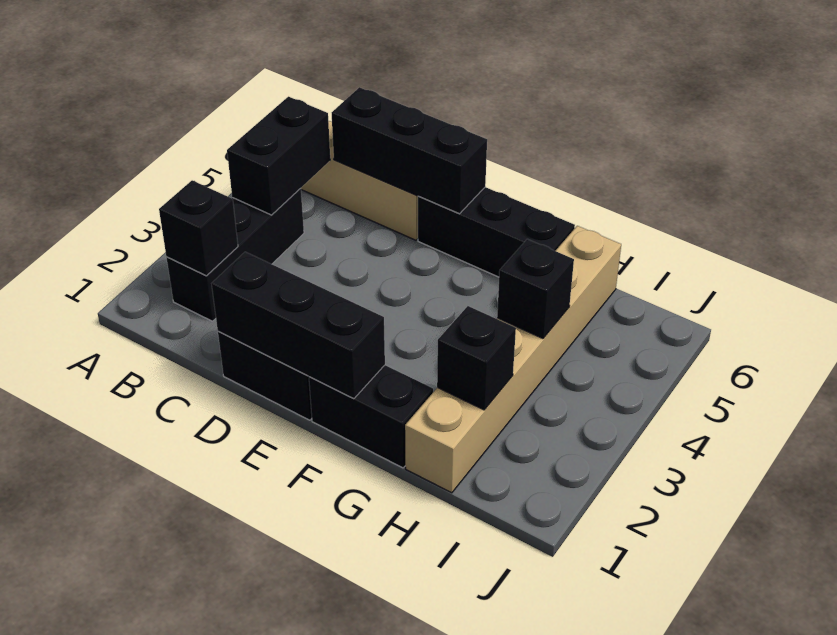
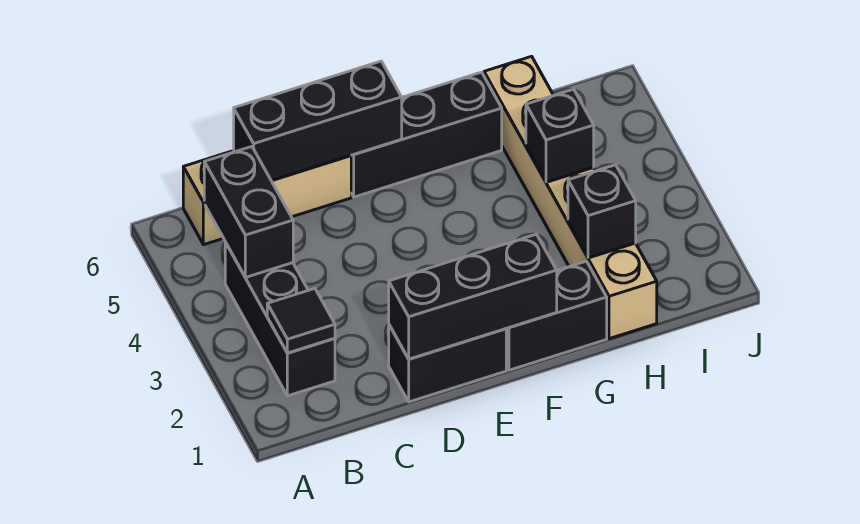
black 1x1 brick [159,180,238,276] -> black 1x1 tile [267,289,335,353]

